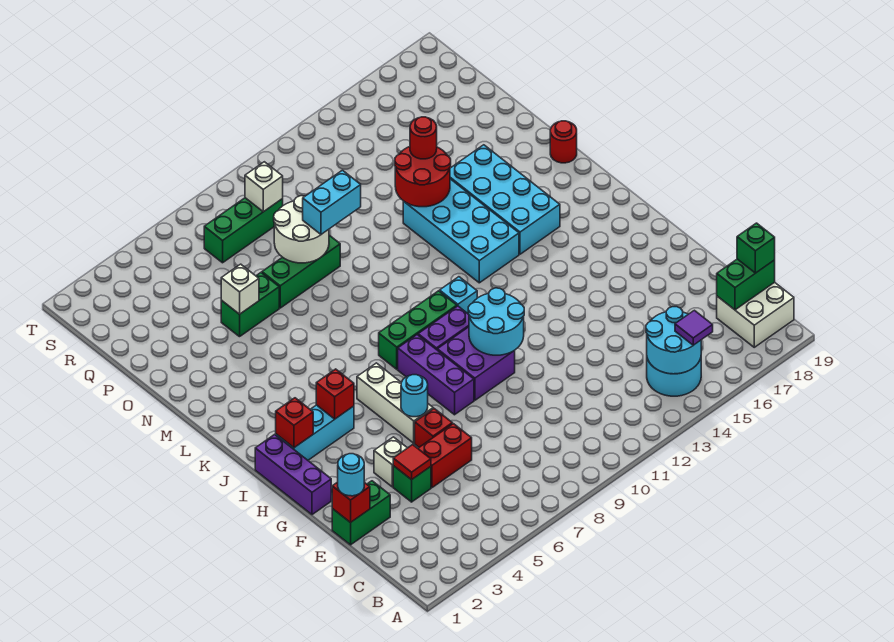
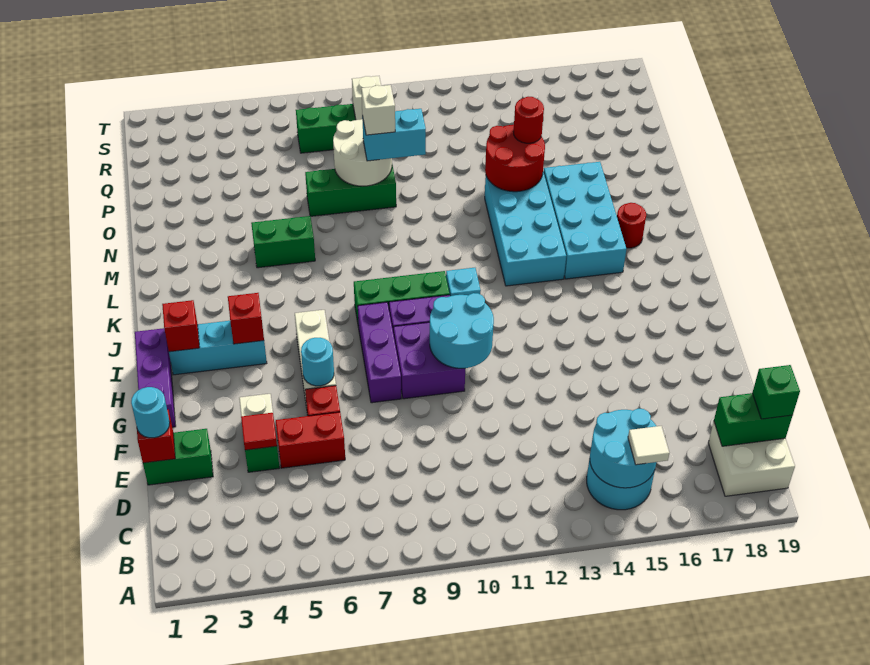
purple 1x1 tile [675,310,713,345] -> white 1x1 tile [628,426,669,465]
red 1x1 round brick [550,121,577,163] -> red 1x1 round brick moved to [617,203,646,248]
green 1x2 brick [221,273,279,337] -> green 1x2 brick moved to [251,216,315,268]
white 1x1 brick [221,264,259,314] -> white 1x1 brick moved to [361,85,395,135]

